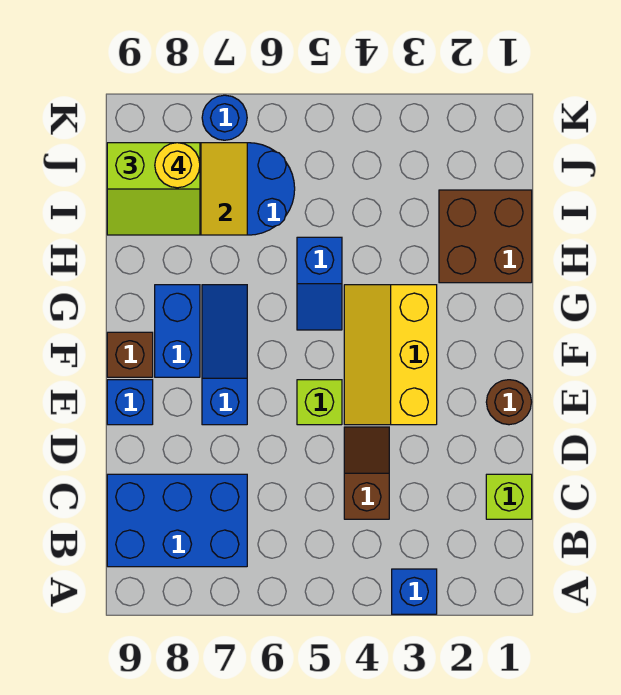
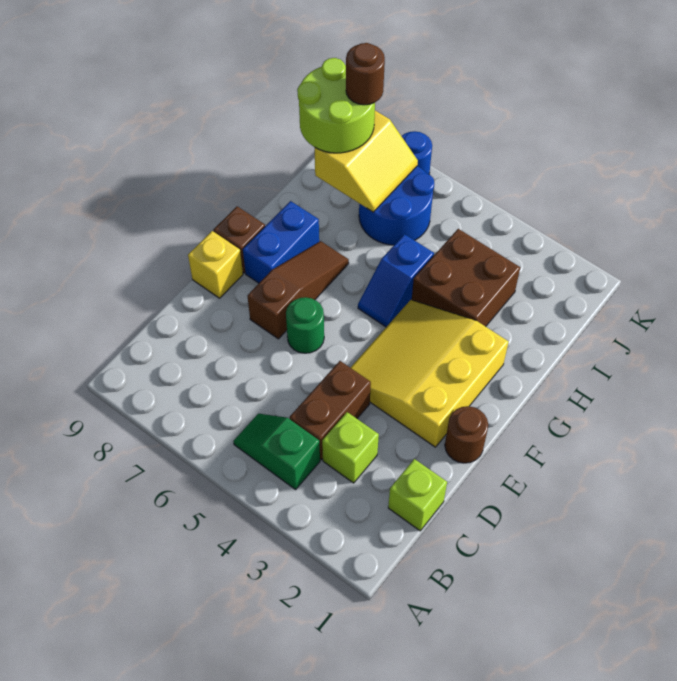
blue 1x1 brick [392,569,437,614] -> none
none -> green 1x2 slope [233,414,320,490]
blue 2x3 brick [107,474,247,567] -> none
brown 1x2 slope [344,427,389,519] -> brown 1x2 brick [290,361,371,460]
yellow 2x3 slope [344,285,437,425] -> yellow 3x3 slope [350,300,509,447]
lime 1x1 brick [297,380,342,425] -> lime 1x1 brick moved to [322,412,379,483]
none -> green 1x1 round brick [286,297,324,353]
blue 1x3 slope [202,285,247,425] -> brown 1x3 slope [248,241,349,339]
blue 1x1 brick [107,380,153,425] -> yellow 1x1 brick [188,231,243,298]
brown 2x2 brick [439,190,532,283] -> brown 2x2 brick moved to [412,229,520,327]
lime 2x2 slope [107,143,200,235] -> lime 2x2 round brick [297,58,375,153]
yellow 1x1 round brick [155,143,200,188] -> brown 1x1 round brick [346,43,385,105]

